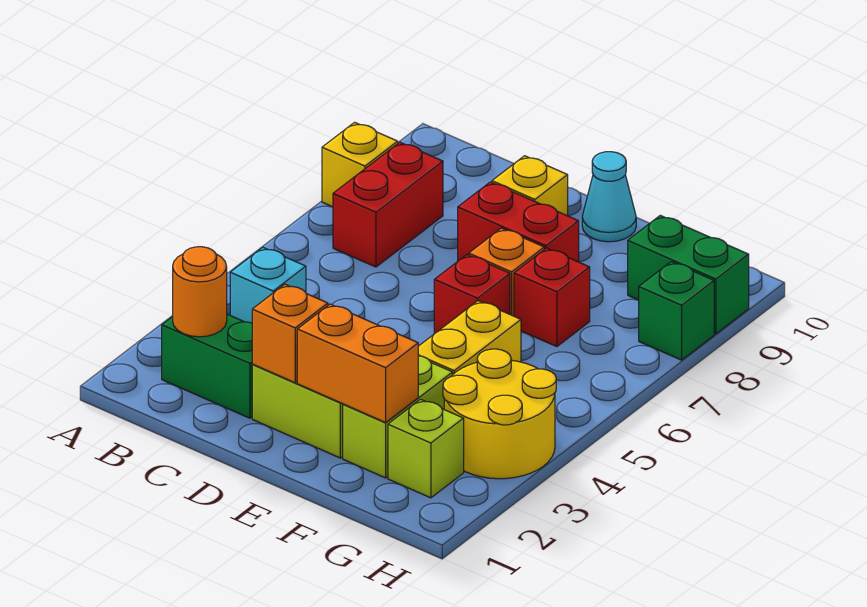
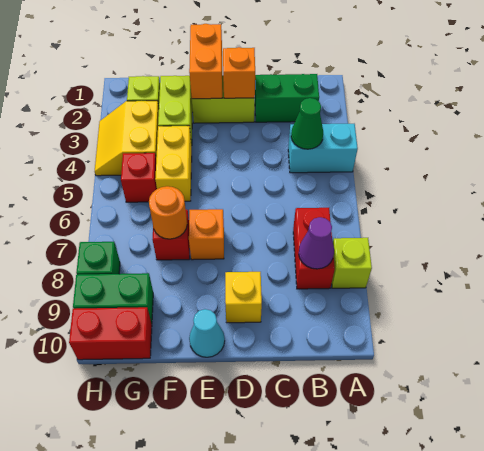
yellow 1x1 brick [322,122,398,207] -> lime 1x1 brick [332,238,372,288]
orange 1x1 round brick [173,247,227,337] -> orange 1x1 round brick moved to [149,186,187,239]
cyan 1x1 brick [230,247,306,323] -> cyan 1x2 brick [288,124,358,173]
none -> green 1x1 cone [291,98,323,149]
none -> purple 1x1 cone [299,217,334,269]
red 1x2 brick [458,182,579,262] -> red 1x2 brick moved to [69,307,152,360]
orange 1x2 brick [297,304,418,422] -> orange 1x2 brick turned to [189,24,222,99]
red 1x1 brick [434,255,510,334] -> red 1x1 brick moved to [121,153,157,202]
yellow 2x2 round brick [443,349,556,479] -> yellow 2x2 slope [95,101,159,176]

